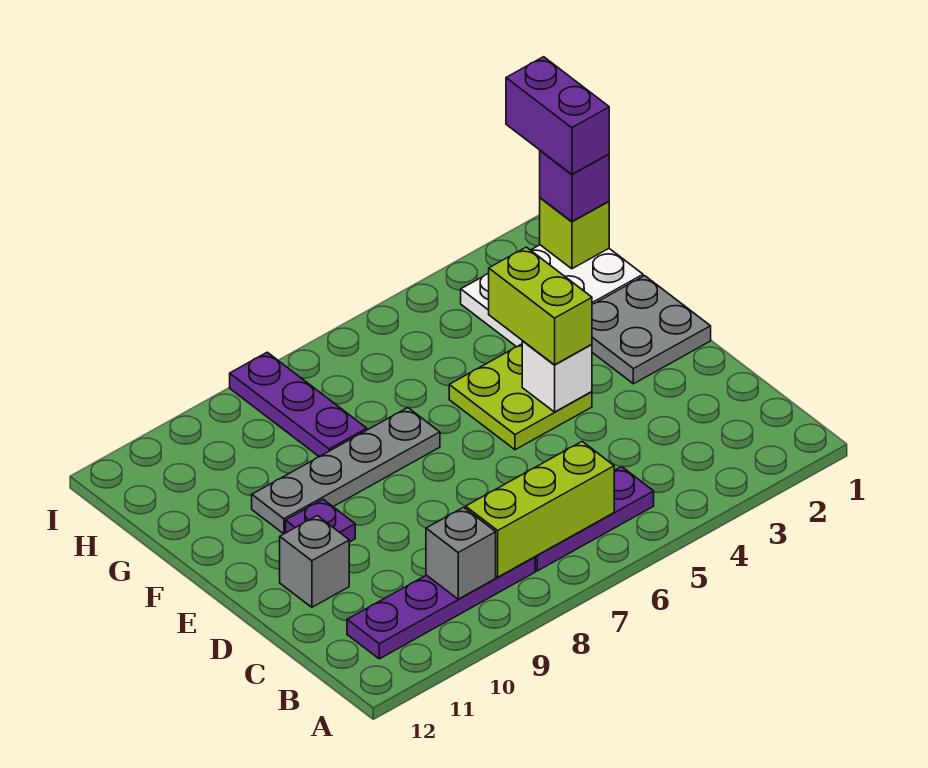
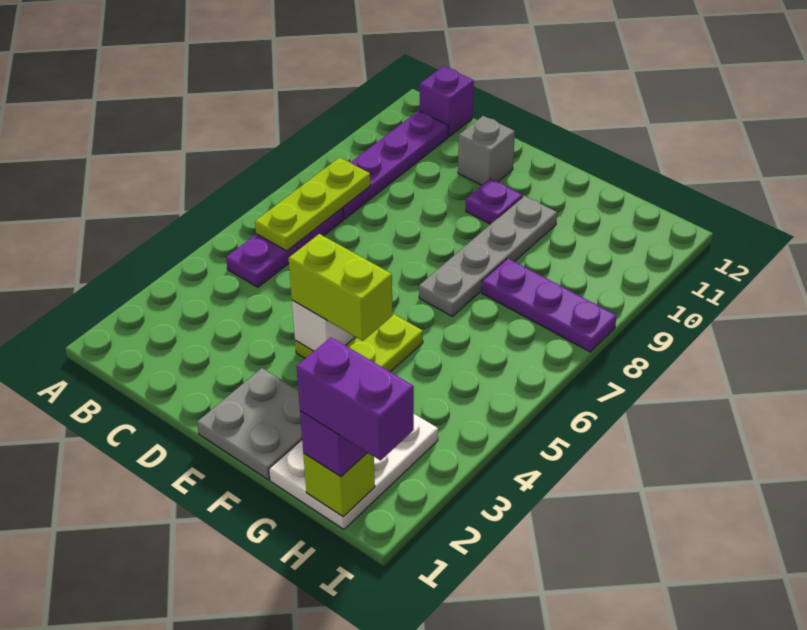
lime 1x3 brick [466,442,614,577] -> lime 1x3 plate [255,158,370,251]
grey 1x1 brick [426,507,496,599] -> none
none -> purple 1x1 brick [420,66,474,137]

